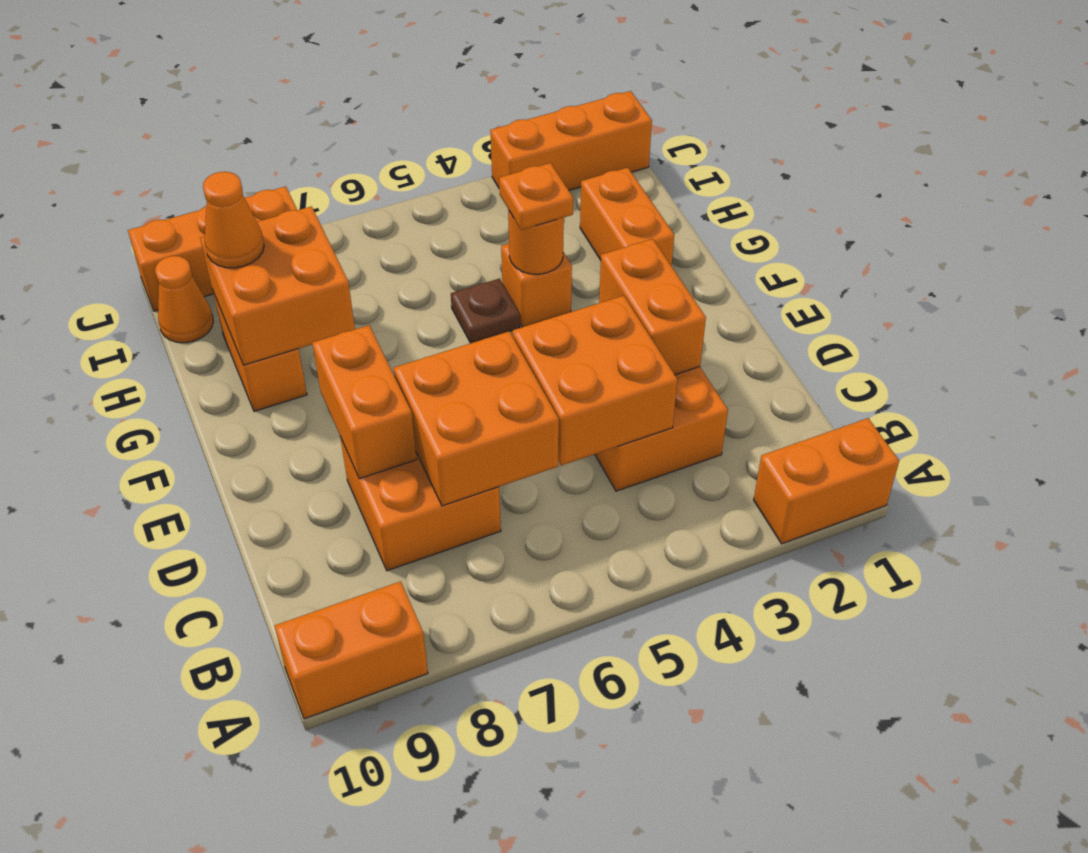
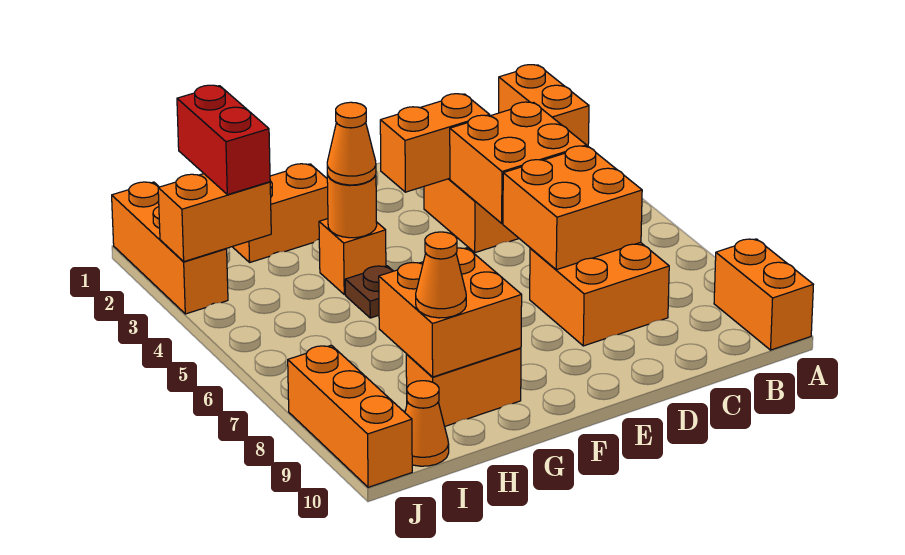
orange 1x2 brick [312,325,417,479] -> orange 1x2 brick moved to [158,174,271,262]
orange 1x1 plate [499,163,573,230] -> orange 1x1 cone [327,102,376,185]
none -> red 1x2 brick [177,85,270,195]

